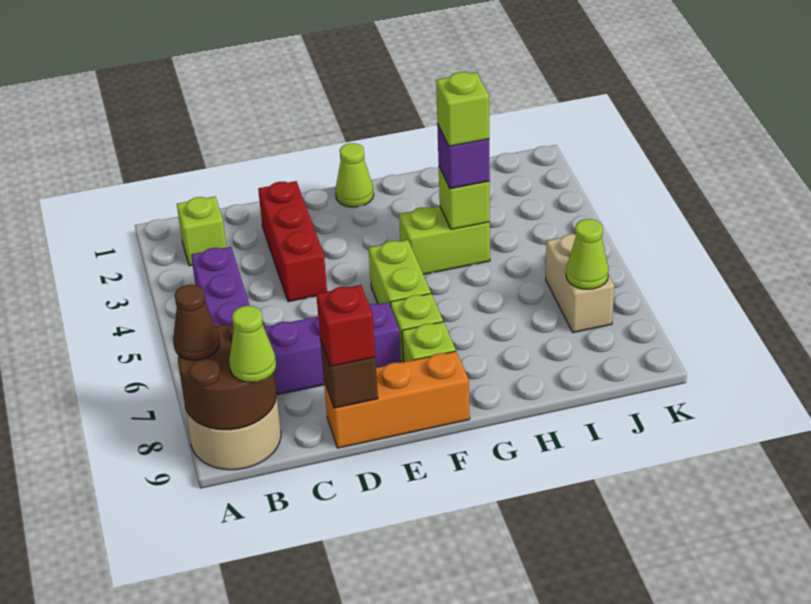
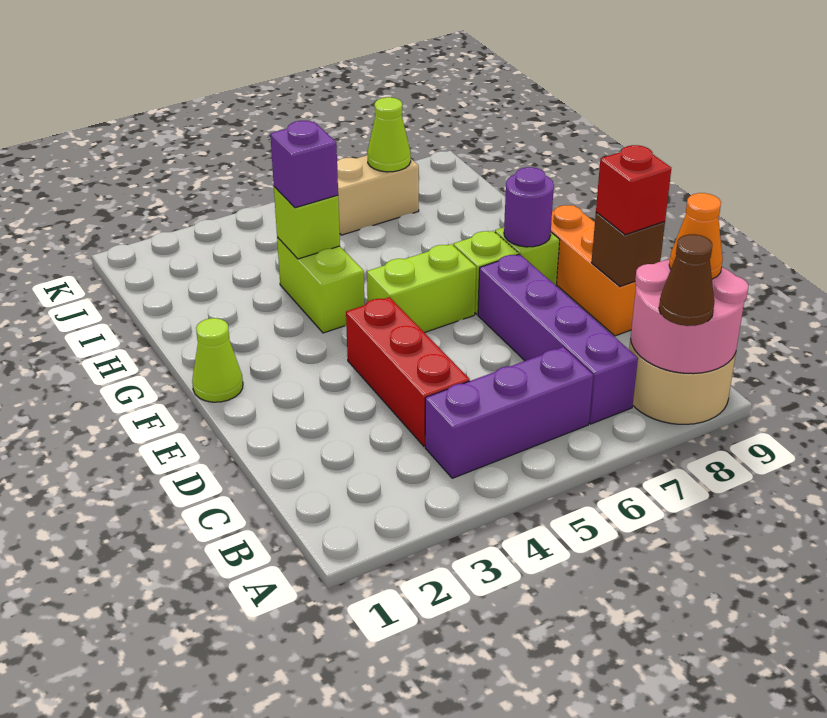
brown 2x2 round brick [178,323,277,430] -> pink 2x2 round brick [630,260,748,374]
lime 1x1 brick [177,197,226,266] -> none
lime 1x1 cone [229,306,276,382] -> orange 1x1 cone [669,193,723,279]
red 1x3 brick [258,181,327,302] -> red 1x3 brick turned to [346,297,470,446]
none -> purple 1x1 round brick [504,167,554,247]
lime 1x1 brick [436,72,489,146] -> none

